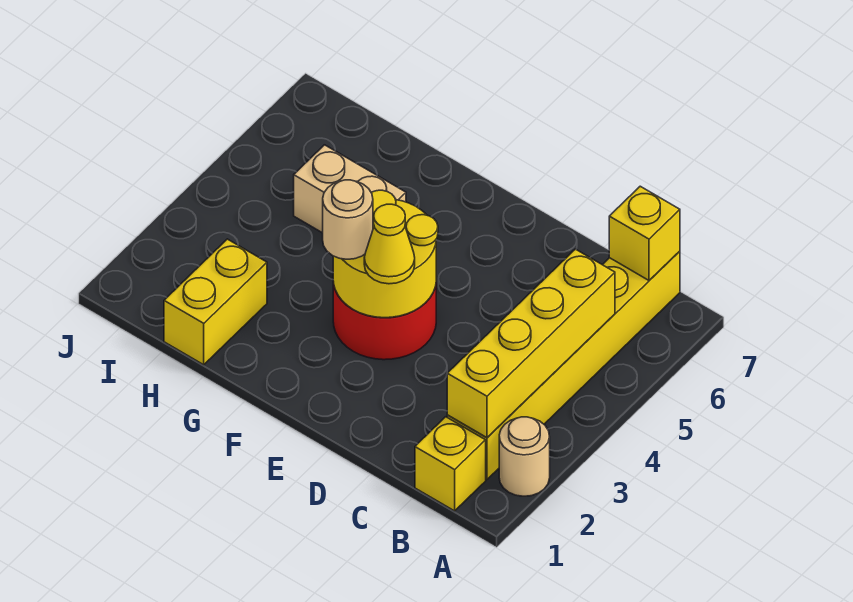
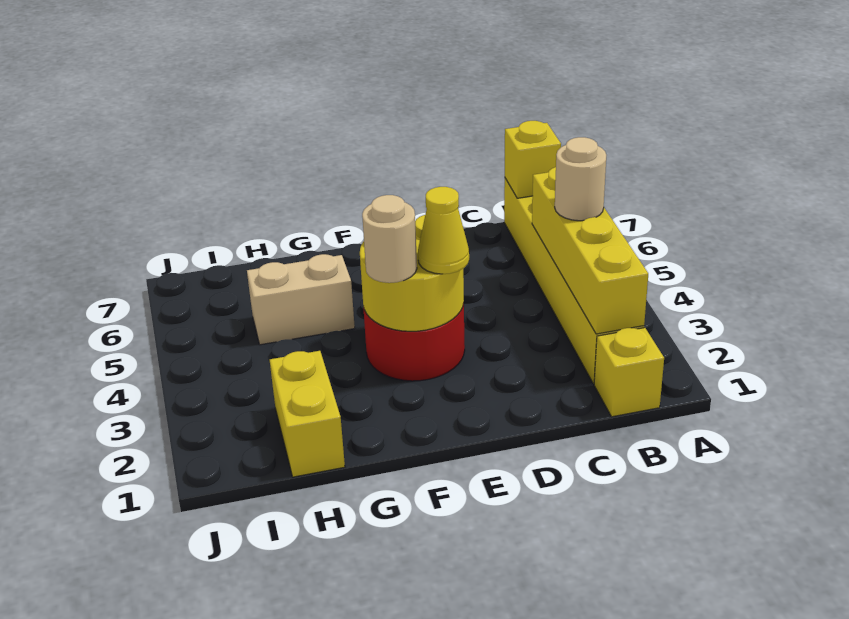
tan 1x1 round brick [499,417,550,496] -> tan 1x1 round brick moved to [555,137,606,221]

